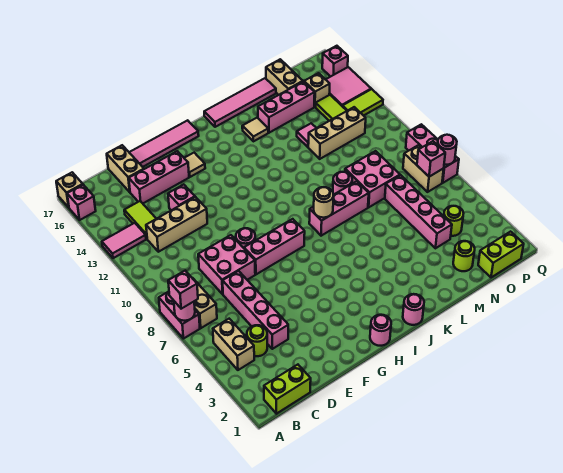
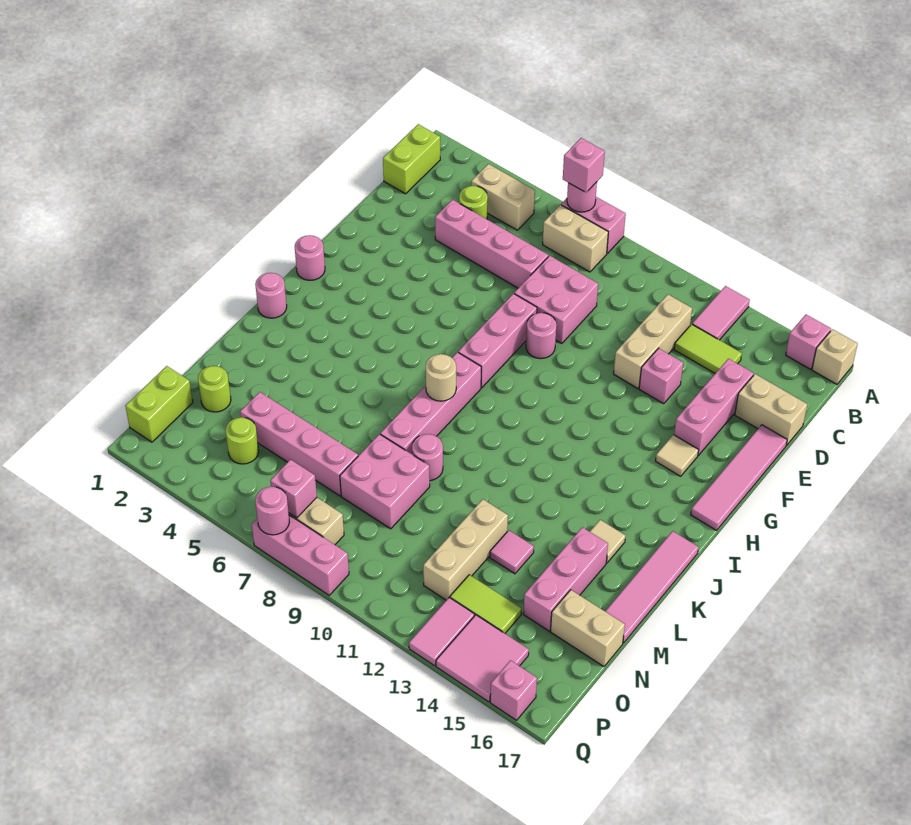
pink 1x3 brick [309,181,369,236] -> pink 1x4 brick [380,352,481,454]
tan 1x1 brick [304,73,330,107] -> none
lime 1x2 tile [343,89,383,116] -> pink 1x2 tile [409,597,474,666]

